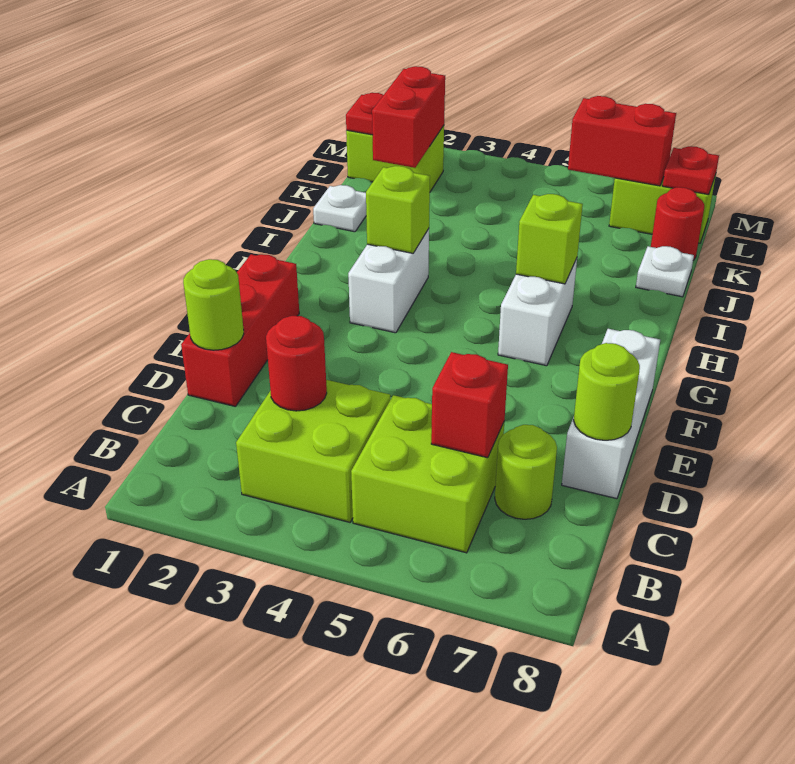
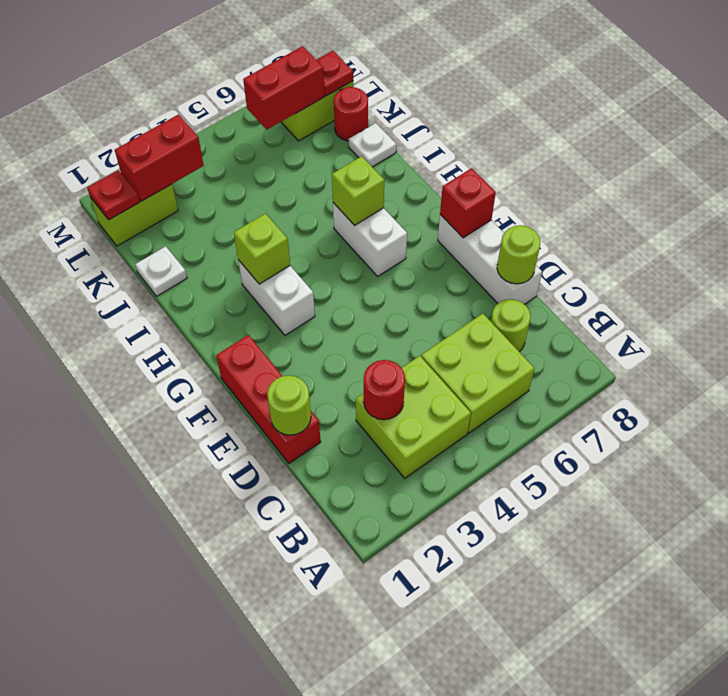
red 1x1 brick [431,352,508,458] -> red 1x1 brick moved to [440,168,496,238]
red 1x2 brick [372,66,445,168] -> red 1x2 brick turned to [115,115,204,201]

